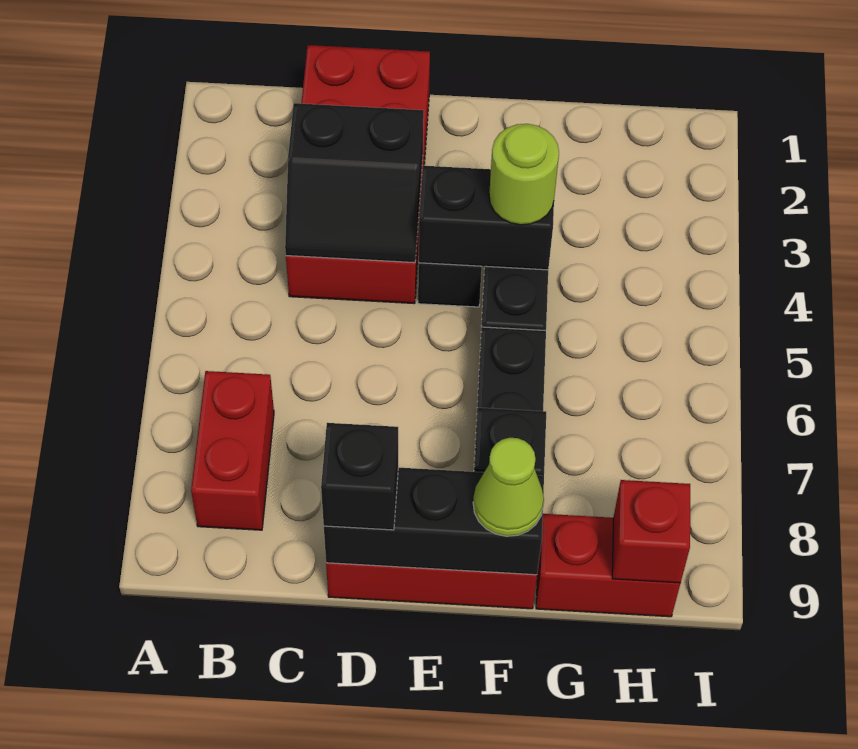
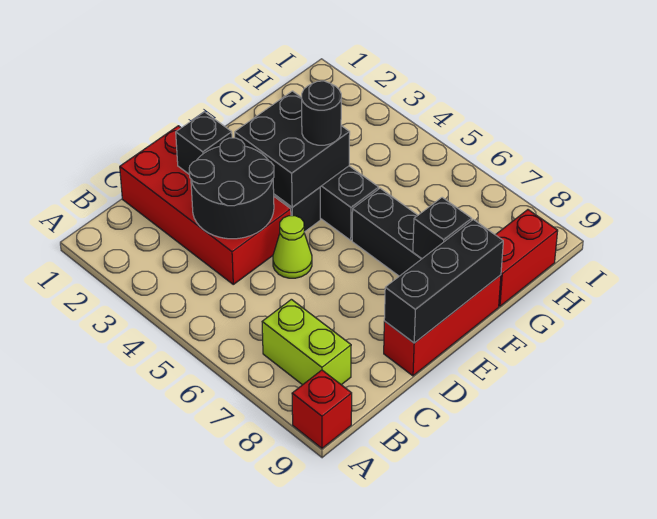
red 1x2 brick [191,371,274,530] -> lime 1x2 brick [262,299,351,385]
black 2x2 slope [285,103,424,263] -> black 2x2 round brick [189,138,274,239]
black 1x1 brick [321,423,398,530] -> black 1x1 brick moved to [176,112,232,175]
black 1x2 brick [419,166,554,270] -> black 2x2 brick [235,91,350,207]
lime 1x1 round brick [489,124,559,225] -> black 1x1 round brick [302,81,341,145]
lime 1x1 cone [473,438,544,536] -> lime 1x1 cone moved to [273,216,312,278]
red 1x1 brick [612,480,690,583] -> red 1x1 brick moved to [292,370,352,448]

